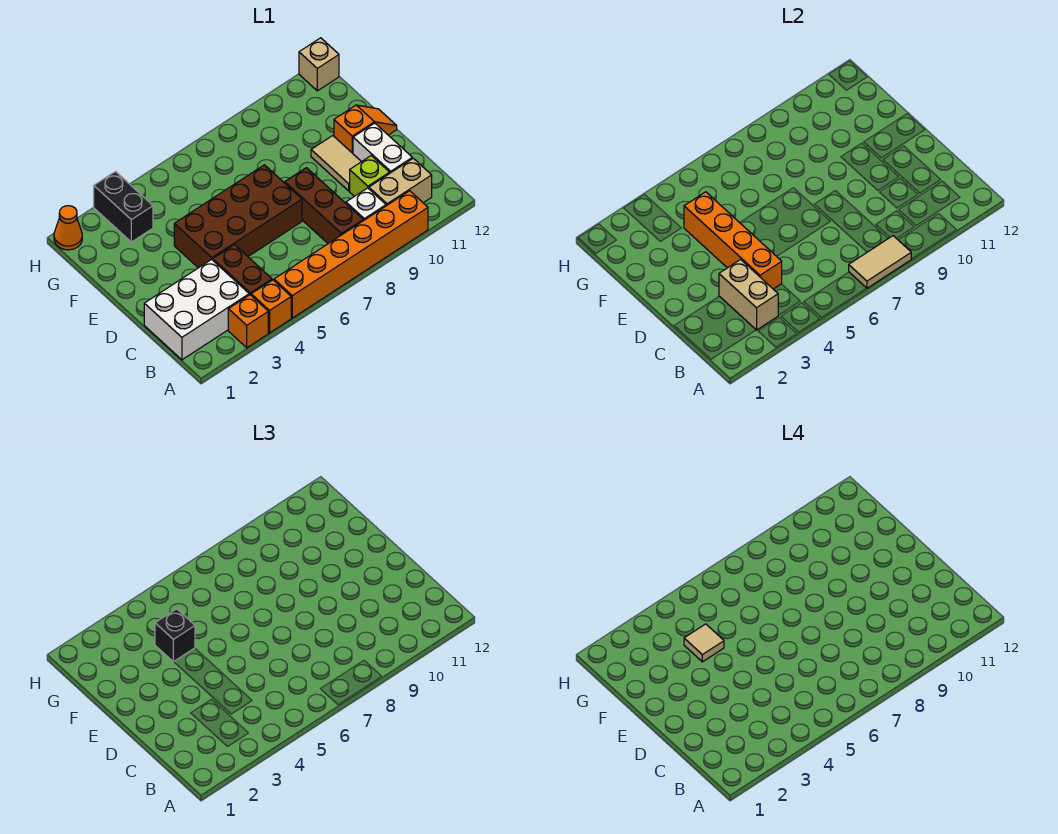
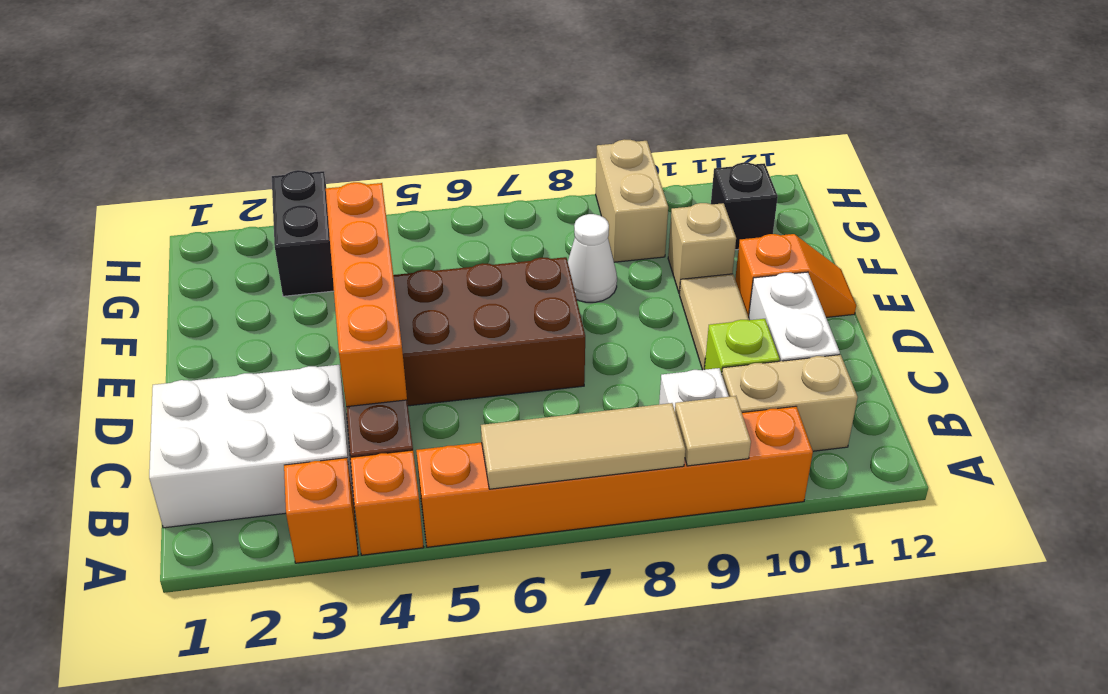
tan 1x2 tile [849,236,911,288] -> tan 1x3 tile [481,403,685,489]
tan 1x2 brick [719,259,778,330] -> tan 1x2 brick moved to [596,140,668,262]
brown 1x3 brick [285,168,363,244] -> none
black 1x1 brick [155,609,195,662] -> black 1x1 brick moved to [711,163,778,250]
tan 1x1 tile [684,624,724,662] -> tan 1x1 tile moved to [675,396,751,466]
none -> white 1x1 cone [568,214,617,302]
orange 1x1 cone [54,206,82,250] -> none
tan 1x1 brick [299,38,339,91] -> tan 1x1 brick moved to [668,203,736,294]

